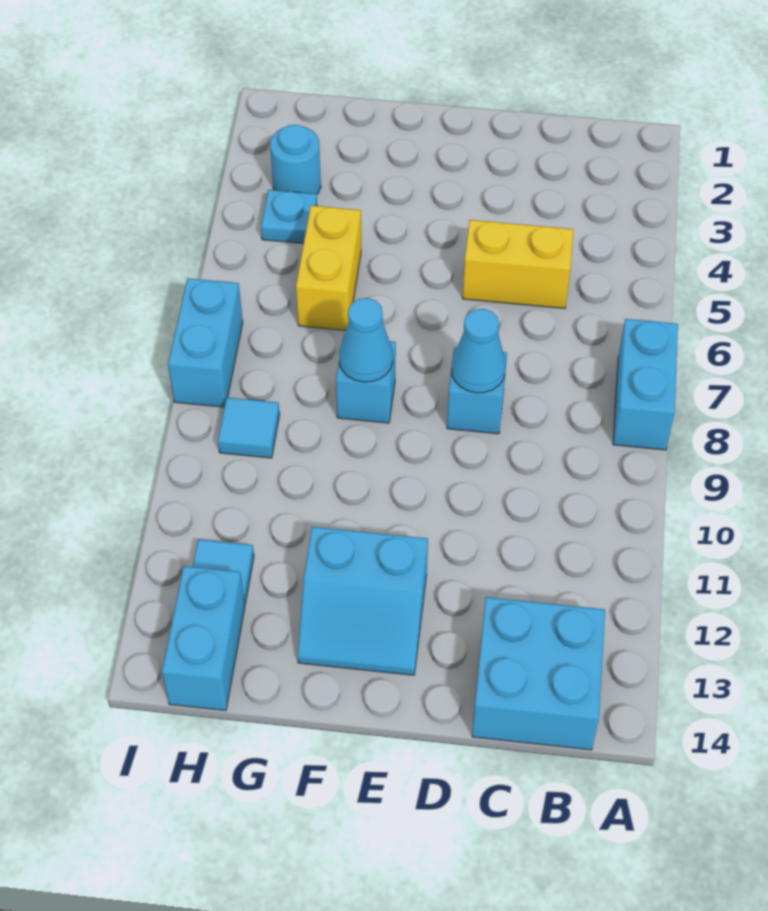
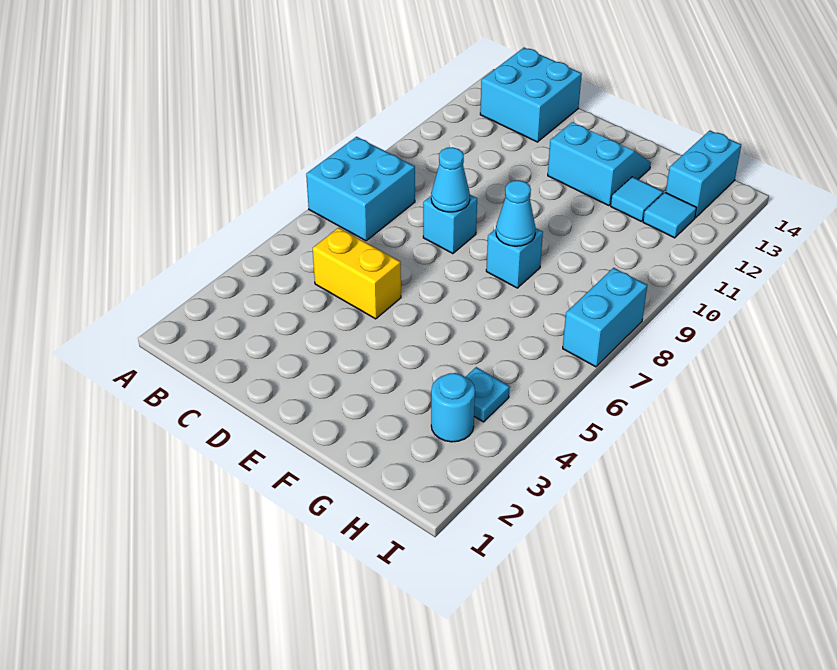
cyan 1x2 brick [613,319,678,450] -> cyan 2x2 brick [306,137,415,241]
yellow 1x2 brick [296,206,361,330] -> none
cyan 1x1 tile [218,398,280,458] -> cyan 1x1 tile moved to [611,177,663,222]

